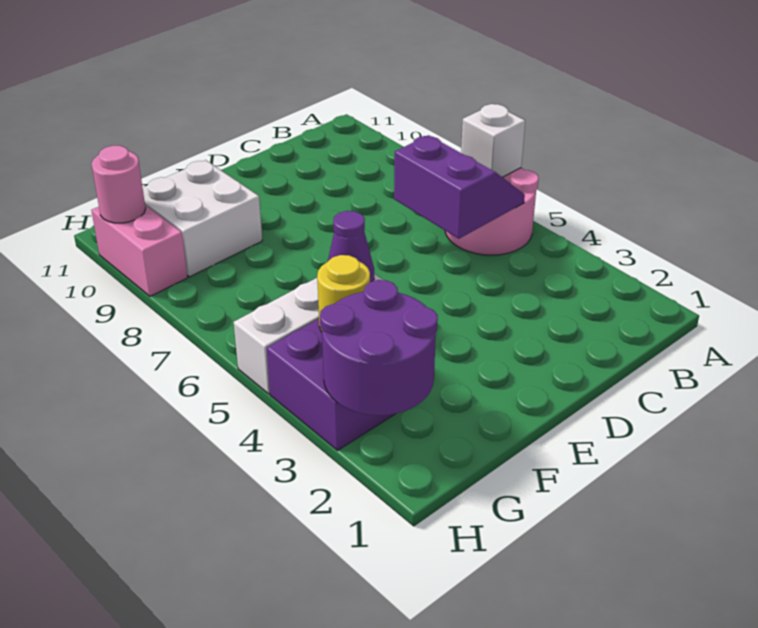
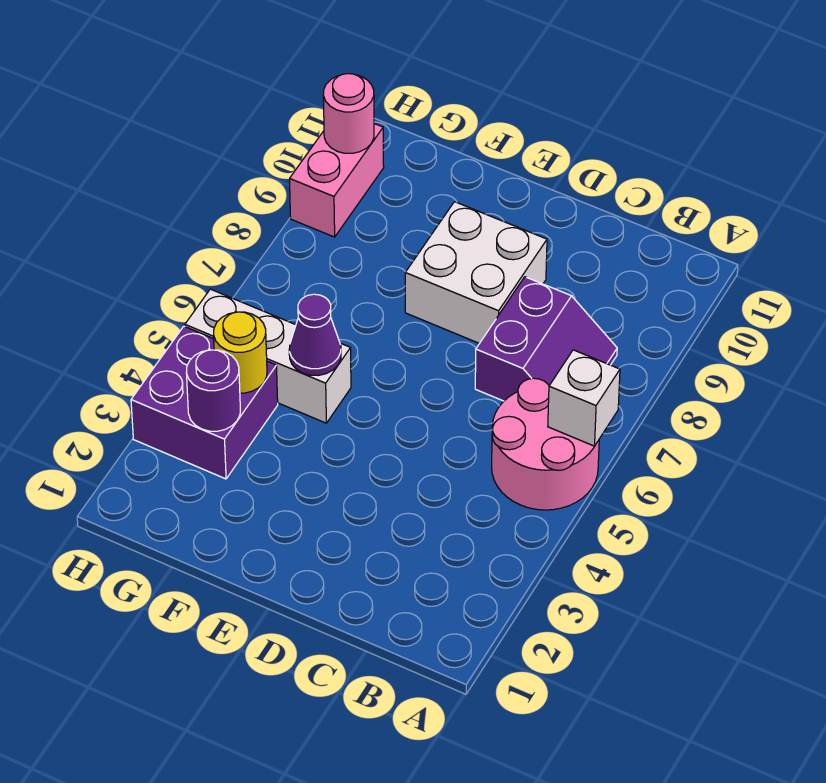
purple 2x2 slope [394,135,525,239] -> purple 2x2 slope moved to [475,277,617,401]
white 2x2 brick [143,160,262,277] -> white 2x2 brick moved to [405,202,547,343]
purple 2x2 round brick [320,280,438,415] -> purple 1x1 round brick [187,350,240,431]

